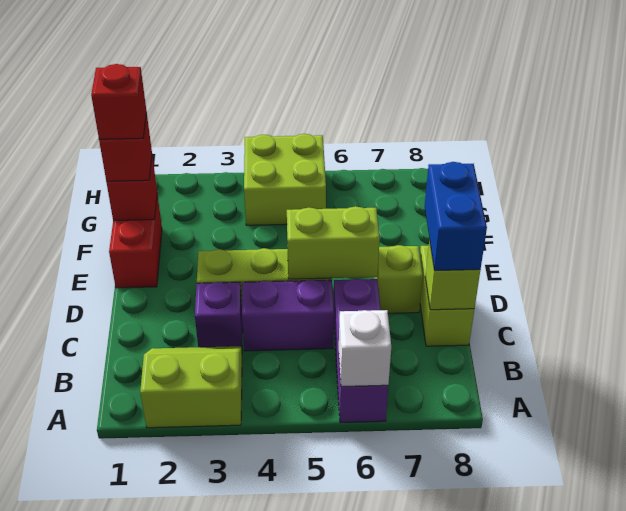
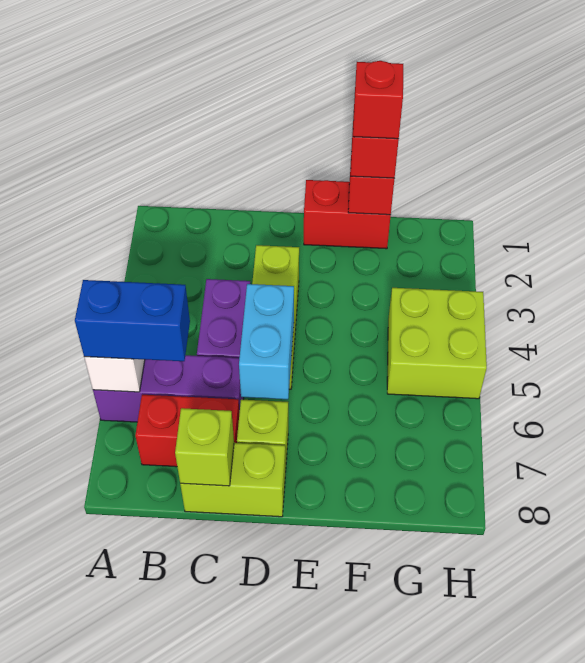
lime 2x2 slope [140,346,242,428] -> none
none -> red 1x2 brick [135,395,239,467]
purple 1x1 brick [195,282,243,347] -> none
blue 1x2 brick [425,162,487,271] -> blue 1x2 brick moved to [75,280,190,361]
lime 1x2 brick [287,206,380,279] -> cyan 1x2 brick [239,284,294,399]

